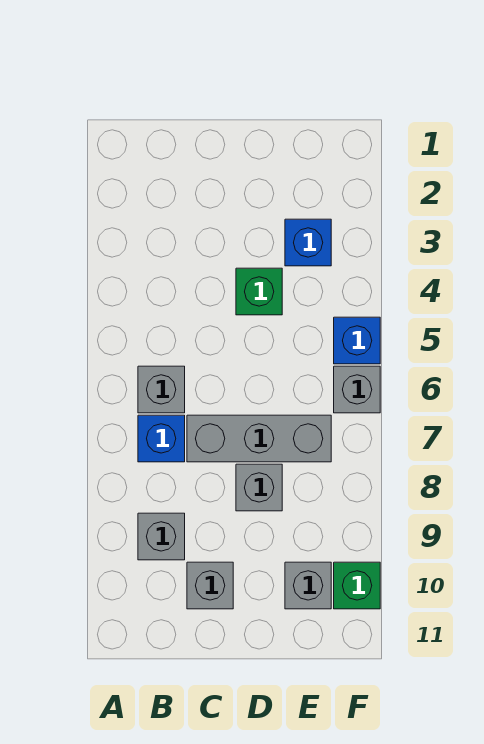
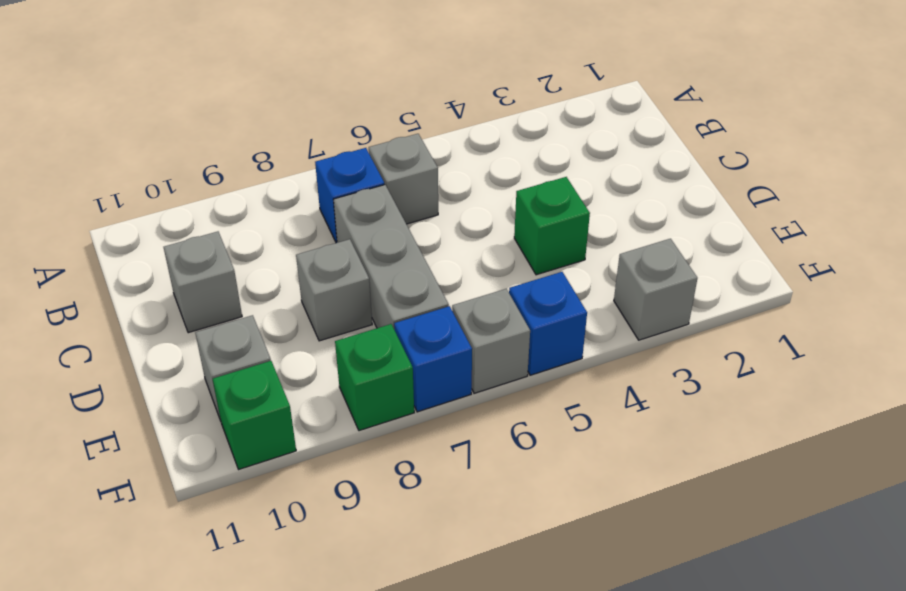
grey 1x1 brick [138,513,185,560] -> grey 1x1 brick moved to [614,239,697,340]
blue 1x1 brick [285,219,331,266] -> blue 1x1 brick moved to [394,306,472,412]
none -> green 1x1 brick [335,324,414,431]

